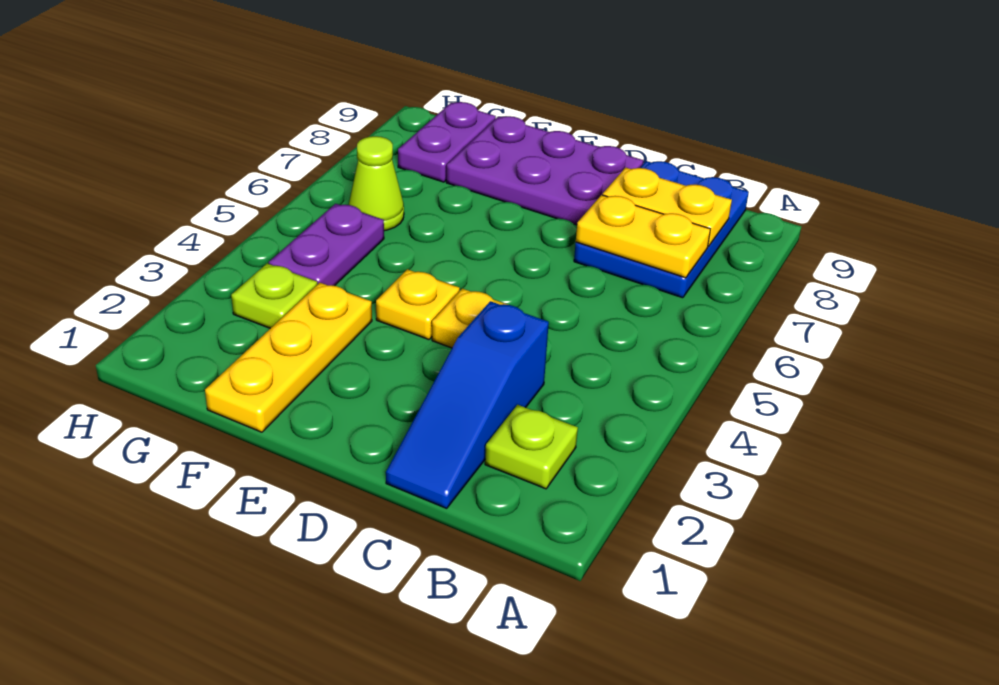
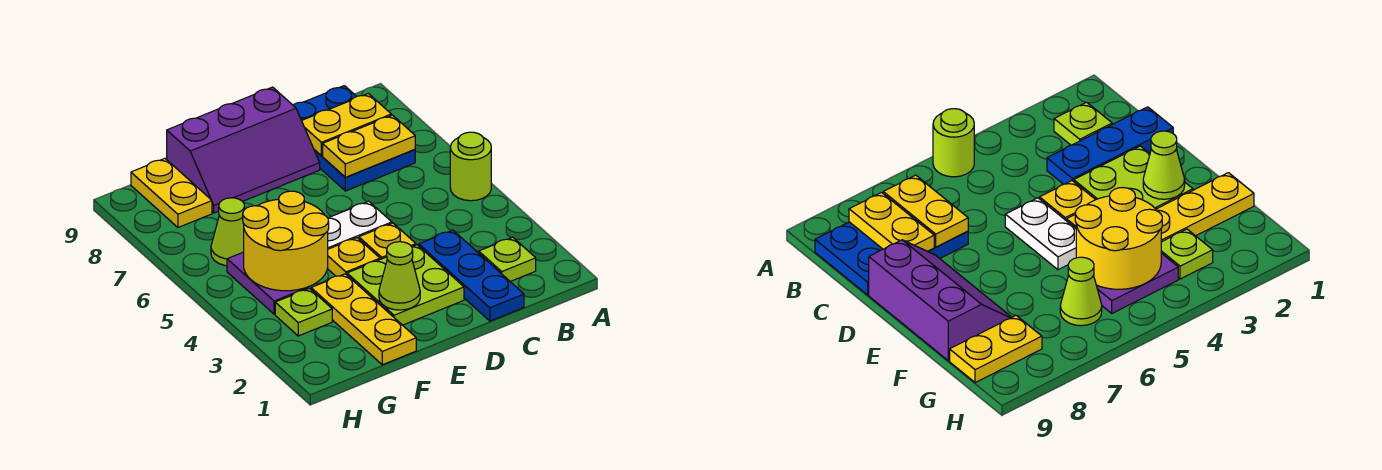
none -> lime 1x1 round brick [450,132,491,201]
blue 1x3 slope [386,301,549,508] -> blue 1x3 plate [419,230,524,321]
none -> lime 2x2 plate [347,245,464,325]
none -> white 1x2 plate [328,201,392,249]
purple 2x3 plate [446,116,643,225] -> purple 2x3 slope [167,87,320,213]
none -> lime 1x1 cone [379,242,420,310]
none -> yellow 2x2 round brick [243,191,329,291]
purple 1x2 plate [398,102,496,182] -> yellow 1x2 plate [131,158,212,227]

